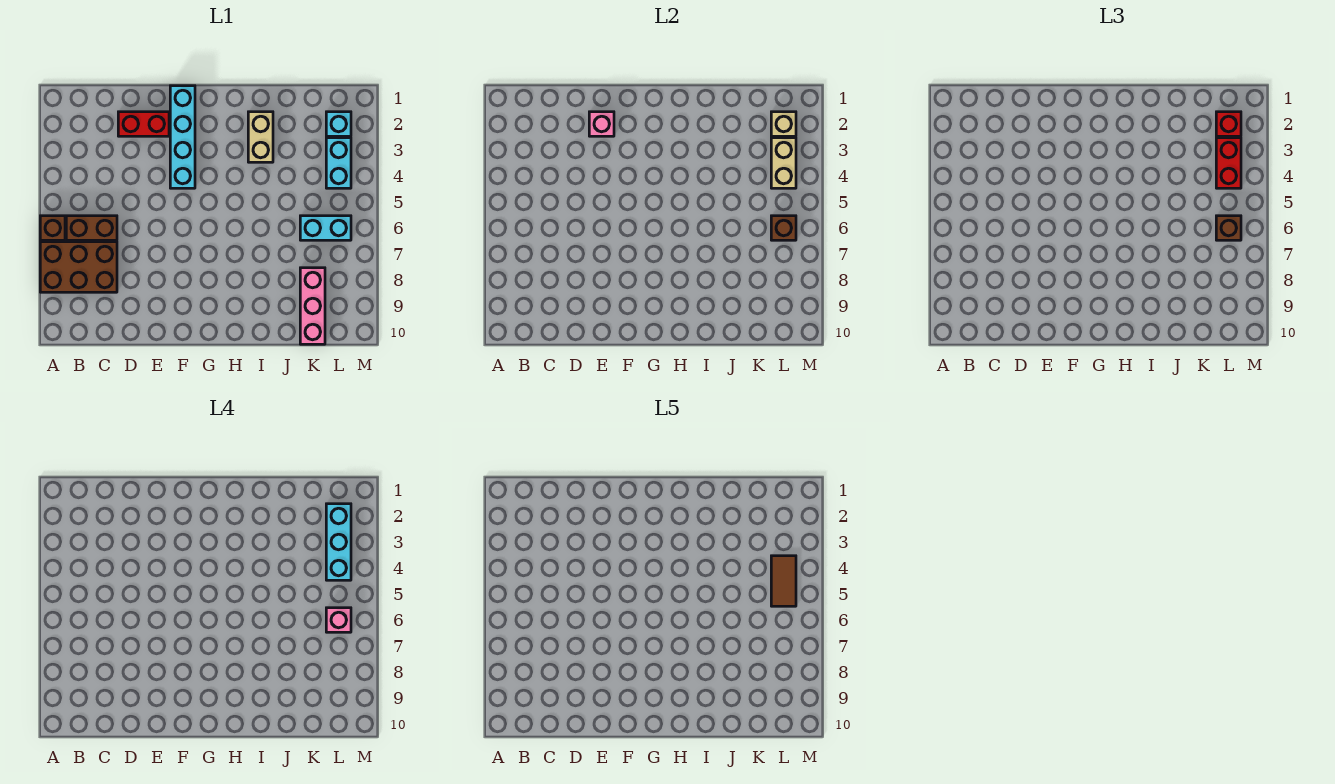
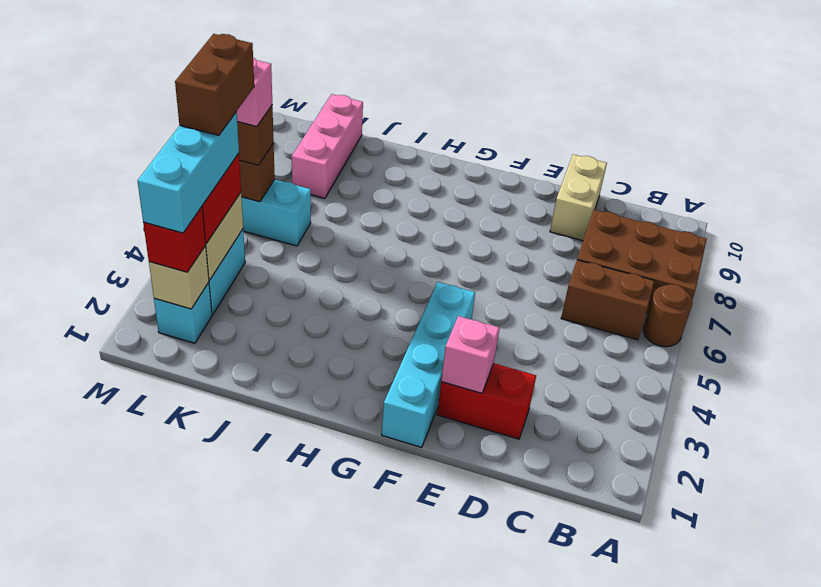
brown 1x1 brick [40,216,65,240] -> brown 1x1 round brick [643,284,692,347]
tan 1x2 brick [248,112,273,162] -> tan 1x2 brick moved to [550,154,607,241]
brown 1x2 tile [771,556,796,606] -> brown 1x2 brick [175,34,254,136]

